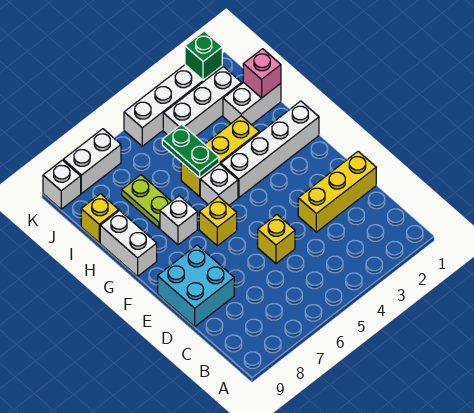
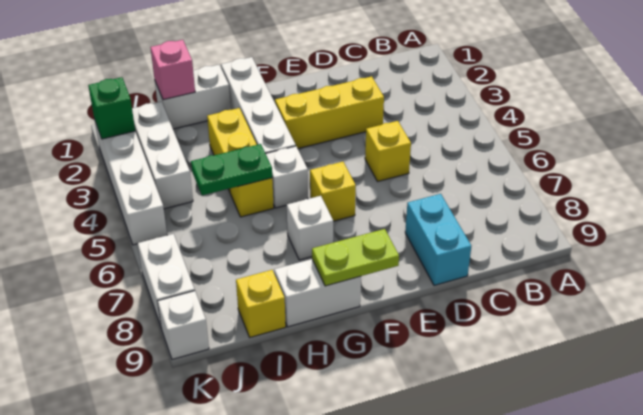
yellow 1x3 brick [298,152,376,232] -> yellow 1x3 brick turned to [275,76,384,149]
cyan 2x2 brick [158,245,234,327] -> cyan 1x2 brick [405,194,471,285]
lime 1x2 plate [122,175,171,228] -> lime 1x2 plate moved to [312,229,399,286]
white 1x2 brick [223,82,281,125] -> white 1x2 brick turned to [155,65,231,129]

